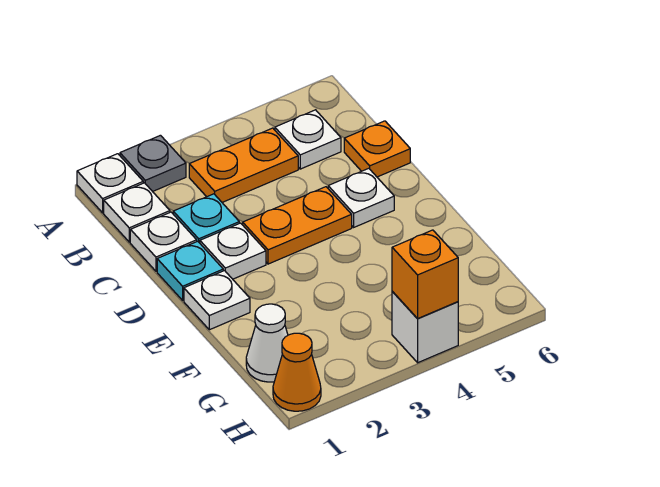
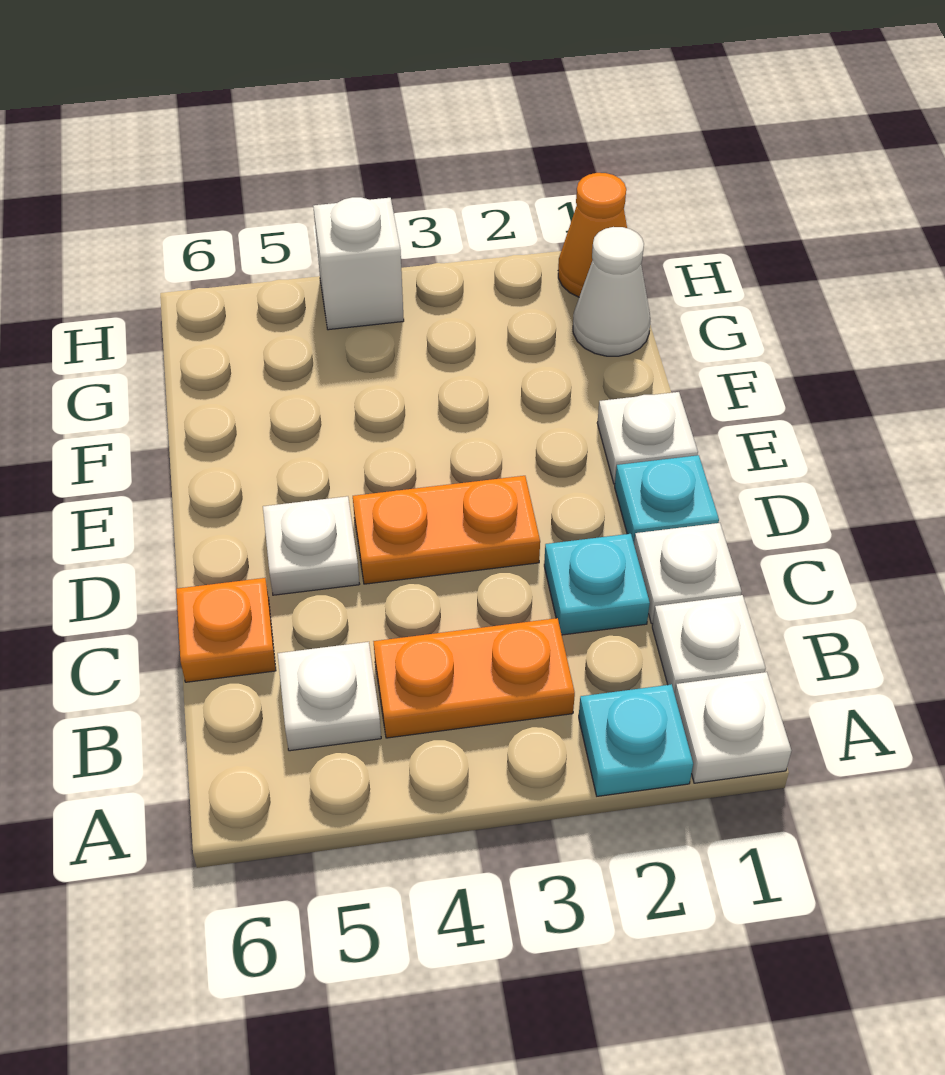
grey 1x1 plate [120,135,186,192] -> cyan 1x1 plate [579,684,693,796]
white 1x1 plate [200,223,266,279] -> none
orange 1x1 brick [392,230,458,319] -> none

